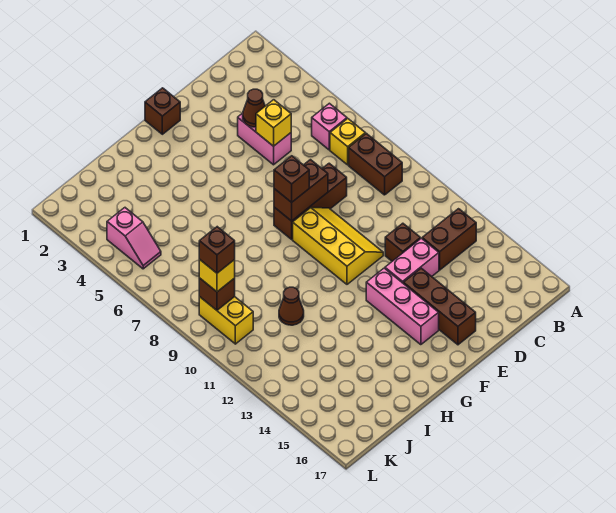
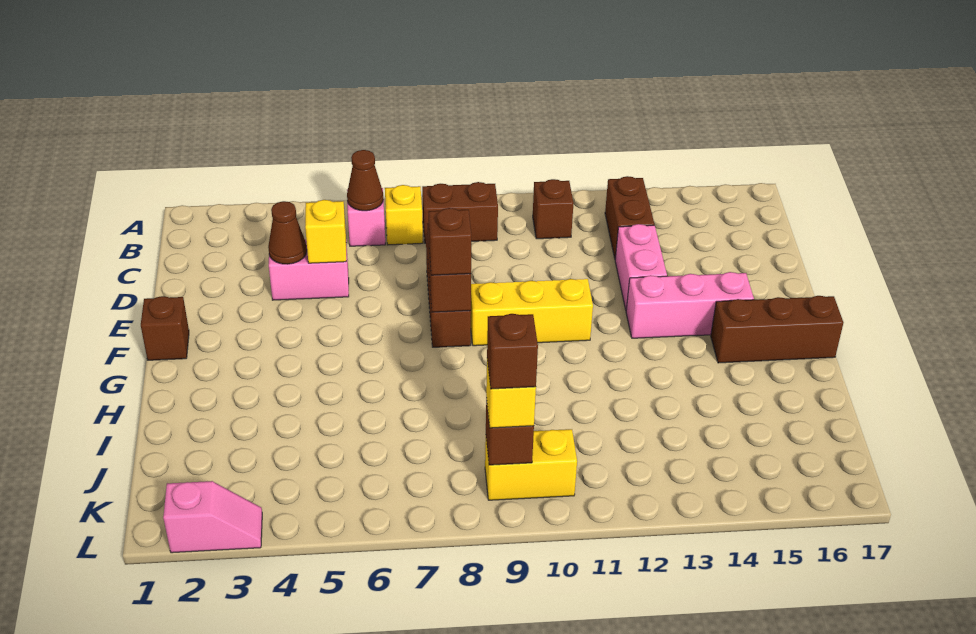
brown 1x1 brick [385,223,420,261] -> brown 1x1 brick moved to [533,179,574,239]
brown 1x3 brick [403,268,476,345] -> brown 1x3 brick moved to [711,296,843,363]
brown 1x1 cone [279,287,304,325] -> brown 1x1 cone moved to [347,150,383,211]
pink 1x2 slope [107,208,161,269] -> pink 1x2 slope moved to [163,481,262,553]

